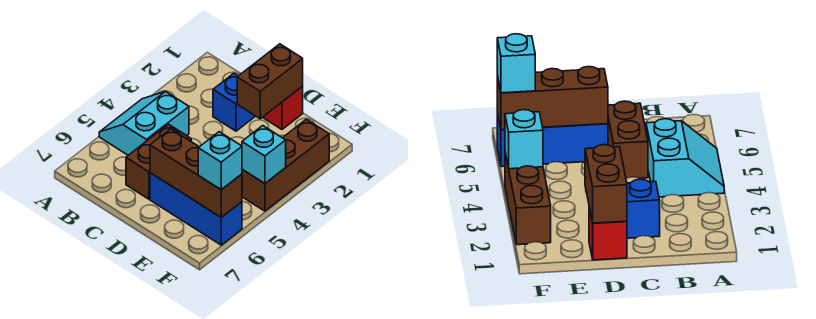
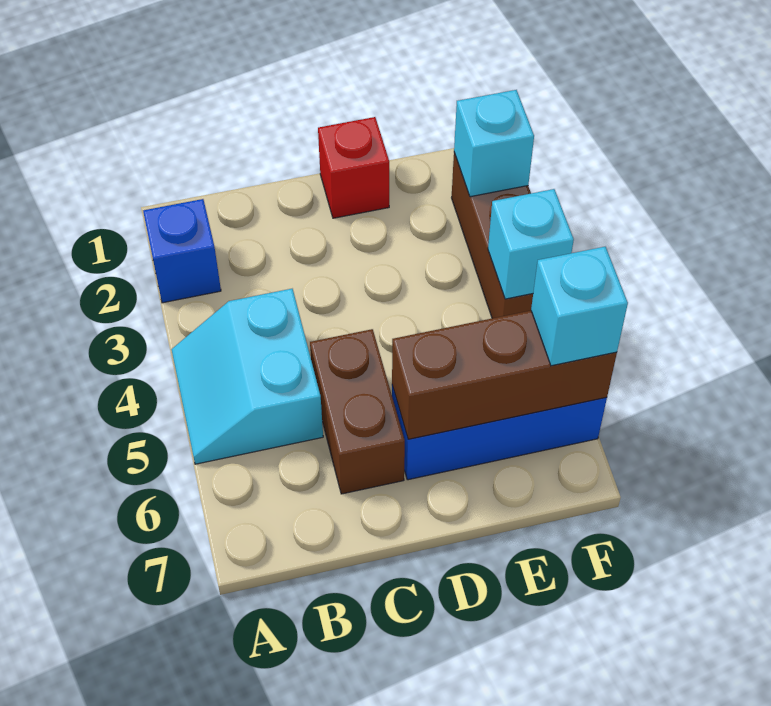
blue 1x1 brick [213,73,255,131] -> blue 1x1 brick moved to [143,199,221,303]
brown 1x2 brick [237,44,303,119] -> none
none -> cyan 1x1 brick [454,90,534,197]

